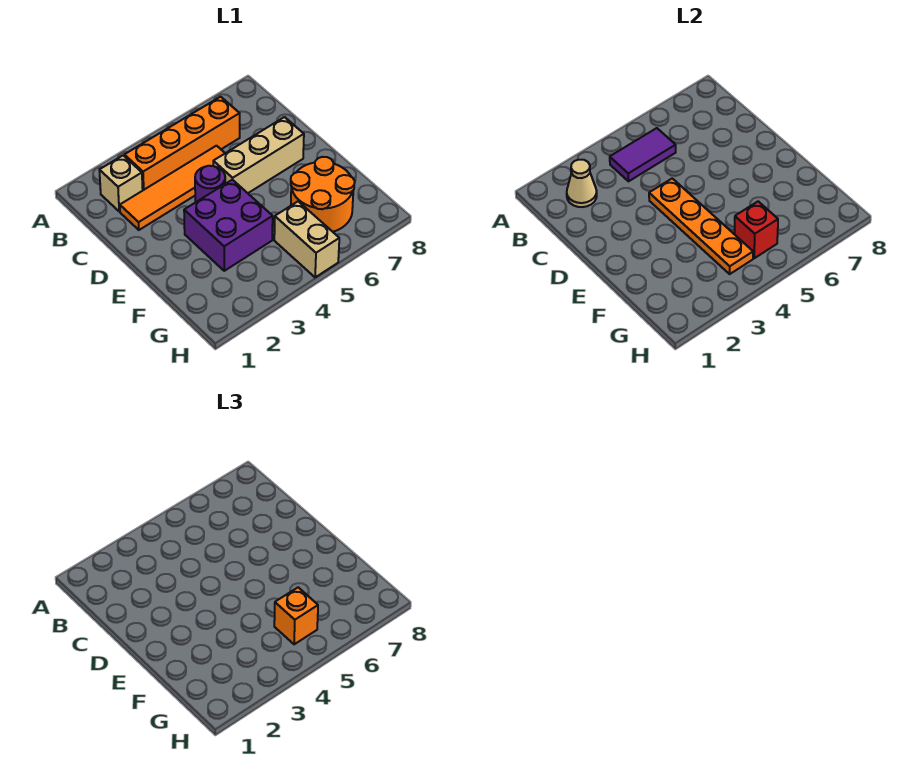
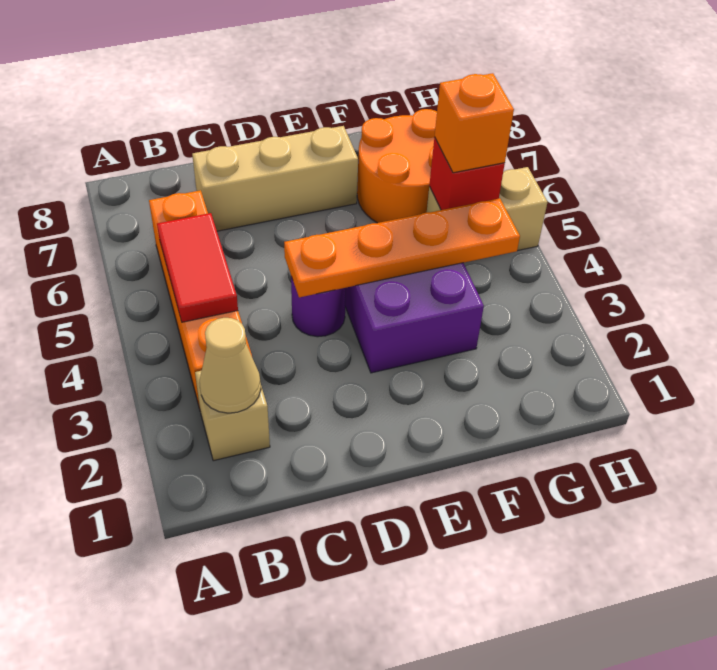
purple 1x2 tile [610,128,676,181] -> red 1x2 tile [157,213,238,322]
orange 1x4 tile [120,146,225,230] -> none
tan 1x3 brick [213,117,304,193] -> tan 1x3 brick turned to [192,126,358,231]

